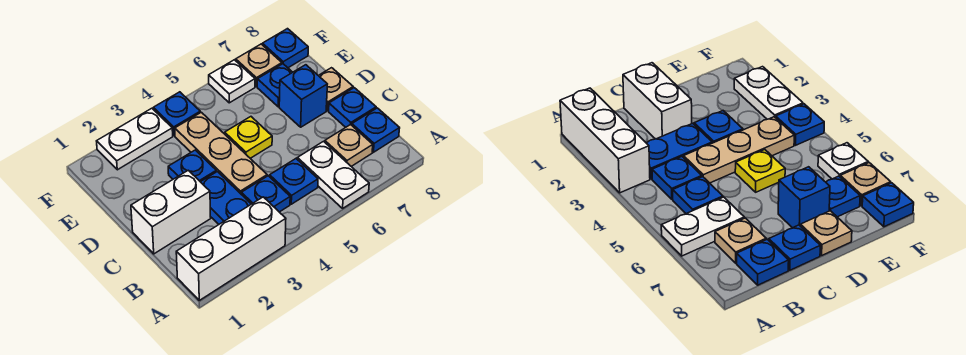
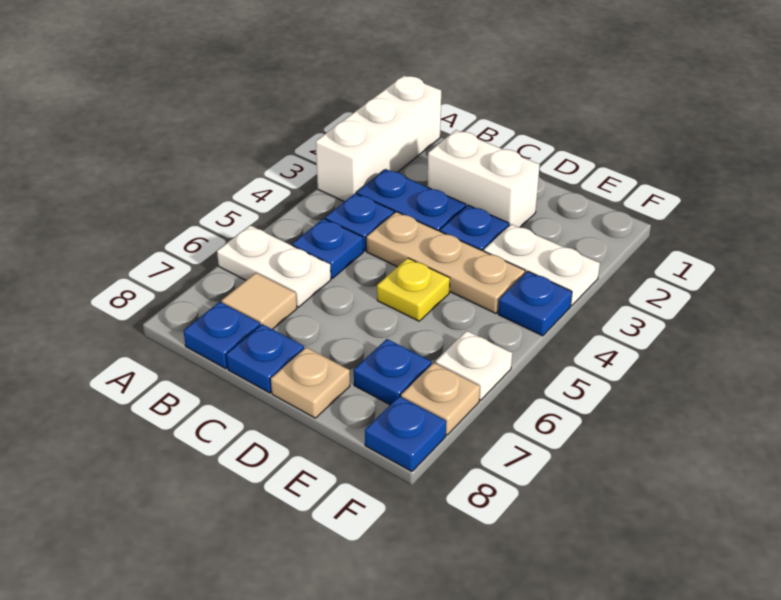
tan 1x1 plate [325,125,373,167] -> tan 1x1 tile [222,273,297,329]
white 1x2 brick [131,170,211,254] -> white 1x2 brick turned to [427,130,540,227]
blue 1x1 brick [279,65,327,127] -> none
white 1x2 plate [97,108,173,170] -> white 1x2 plate turned to [484,224,600,306]

